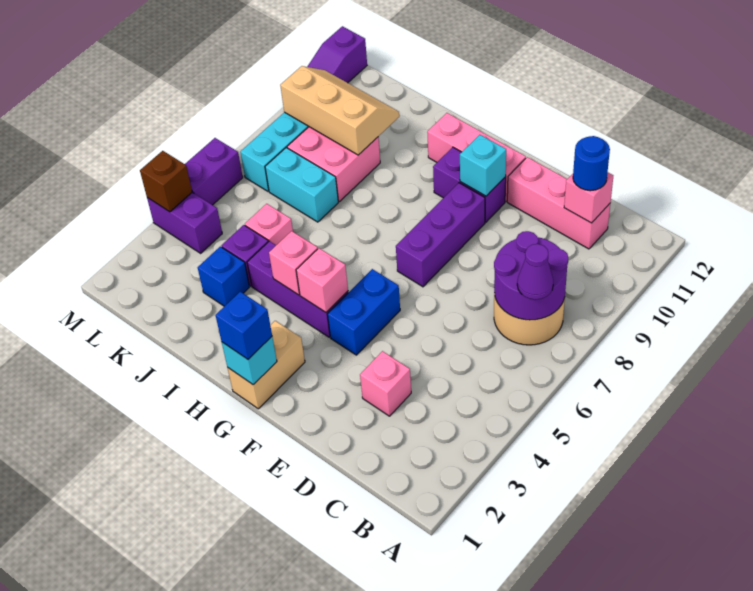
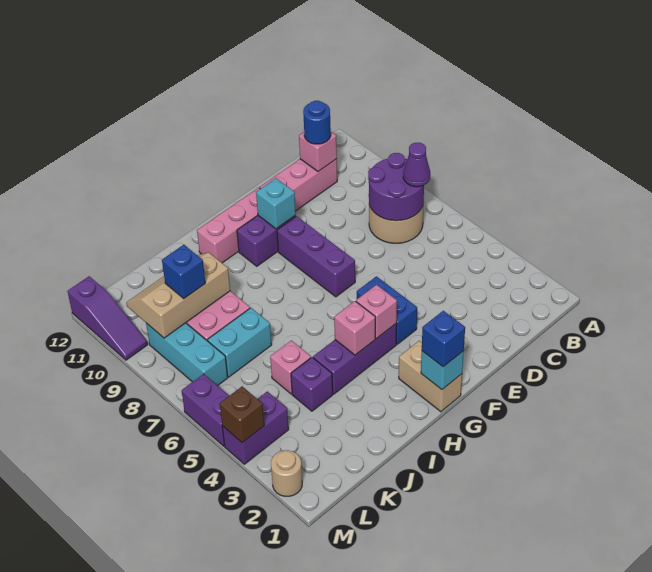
pink 1x1 brick [360,351,411,416] -> none
blue 1x1 brick [198,247,249,306] -> blue 1x1 brick moved to [162,245,205,299]
none -> tan 1x1 round brick [271,450,302,496]

